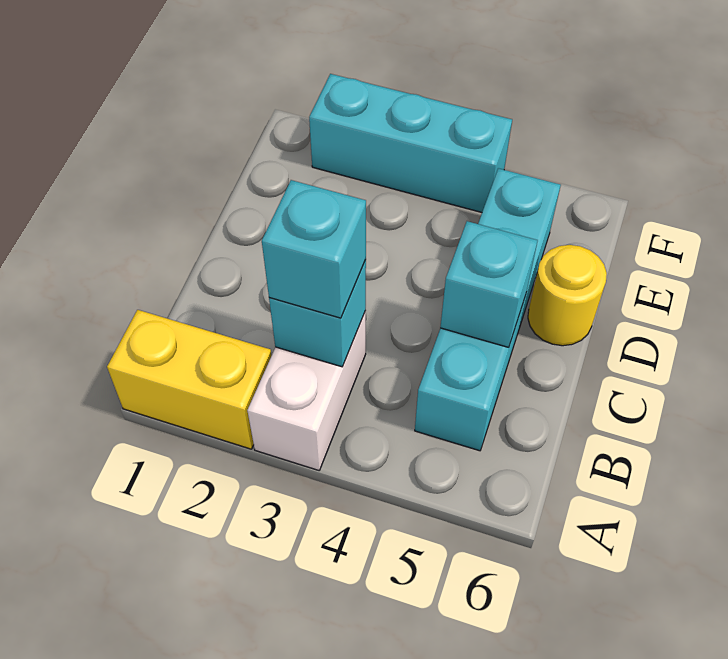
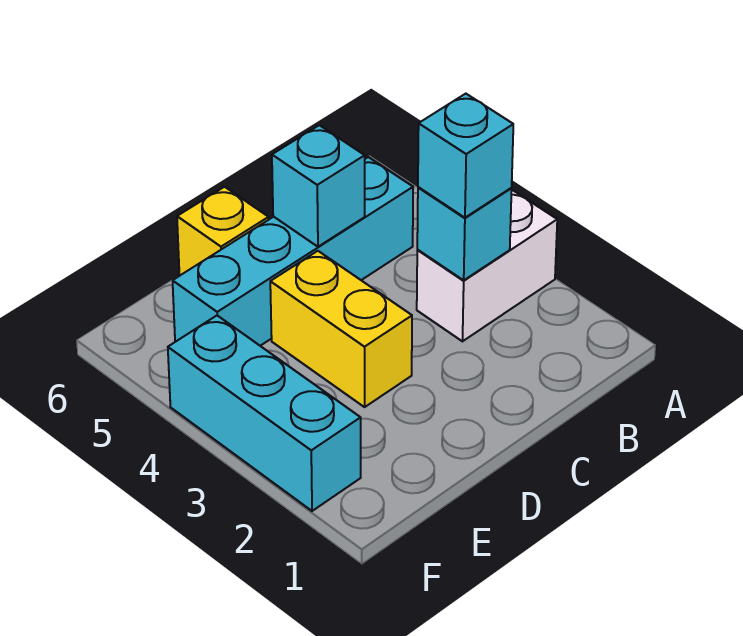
yellow 1x2 brick [107,310,272,449] -> yellow 1x2 brick moved to [270,251,412,407]
yellow 1x1 round brick [528,245,607,346] -> yellow 1x1 brick [177,187,269,276]

